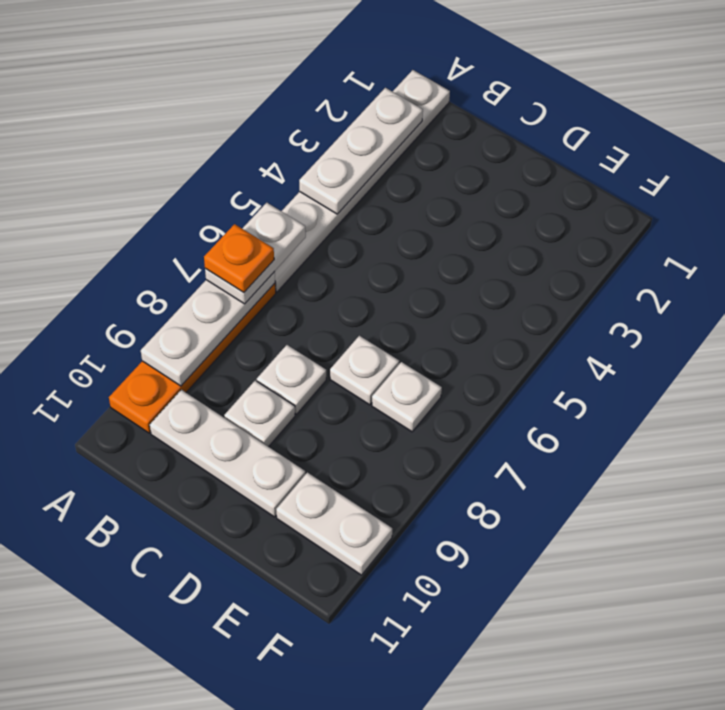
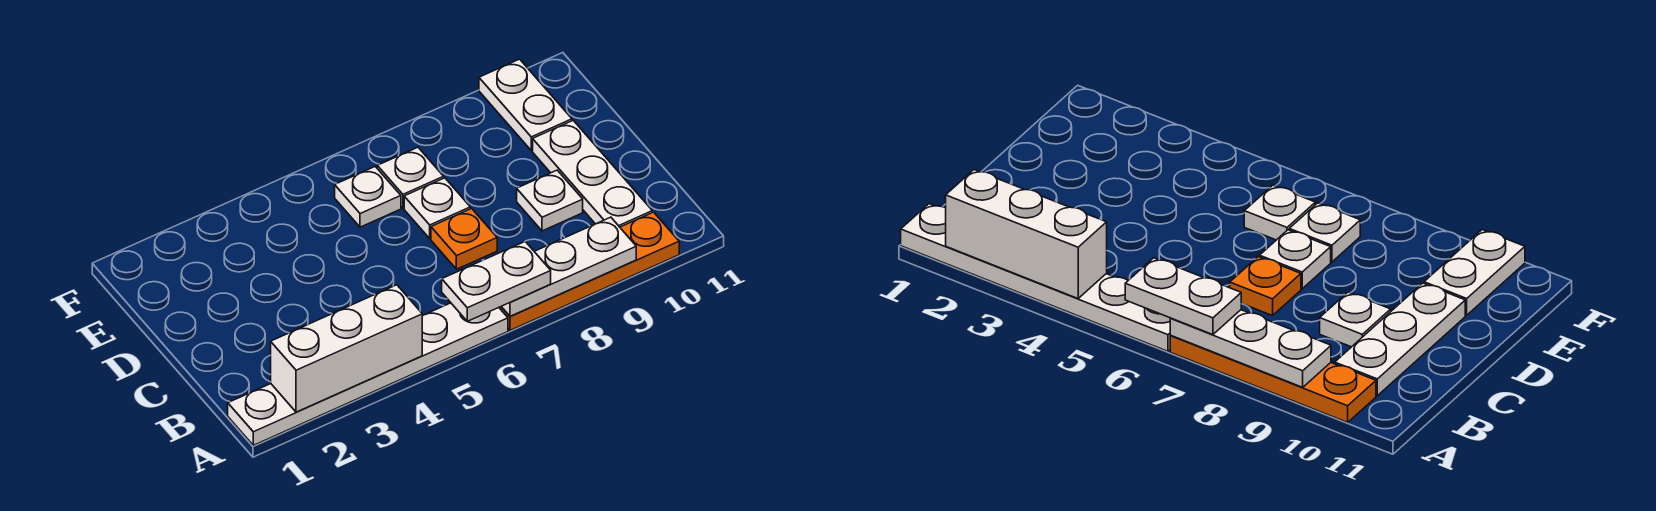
white 1x3 plate [299,88,423,214] -> white 1x3 brick [271,285,422,412]
orange 1x1 plate [204,224,274,293] -> orange 1x1 plate moved to [431,209,497,269]
white 1x1 plate [257,345,326,414] -> white 1x1 plate moved to [335,167,401,227]

